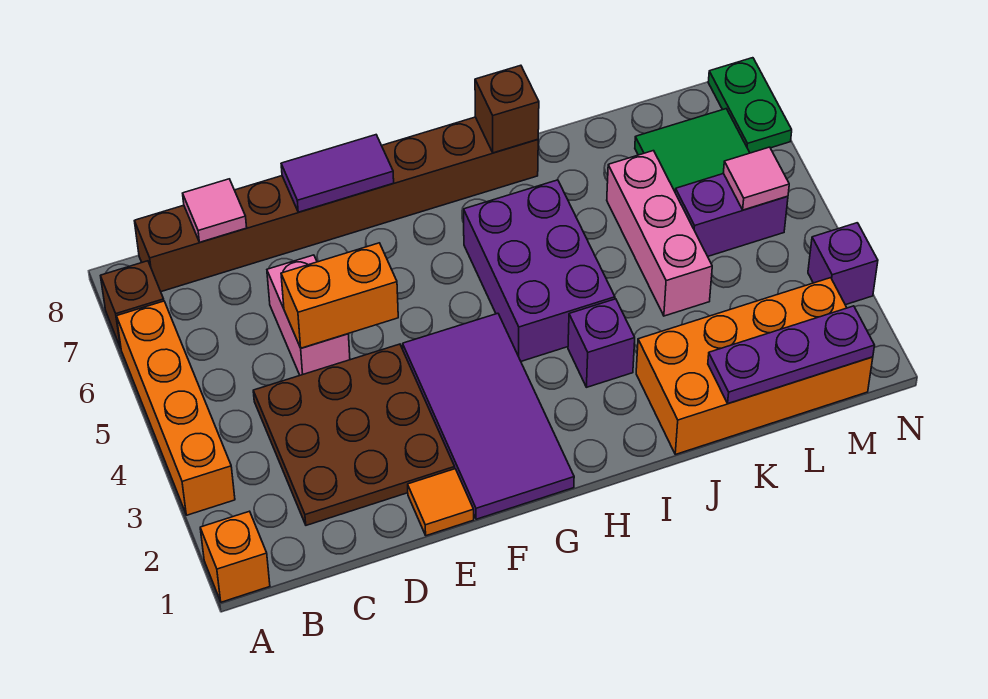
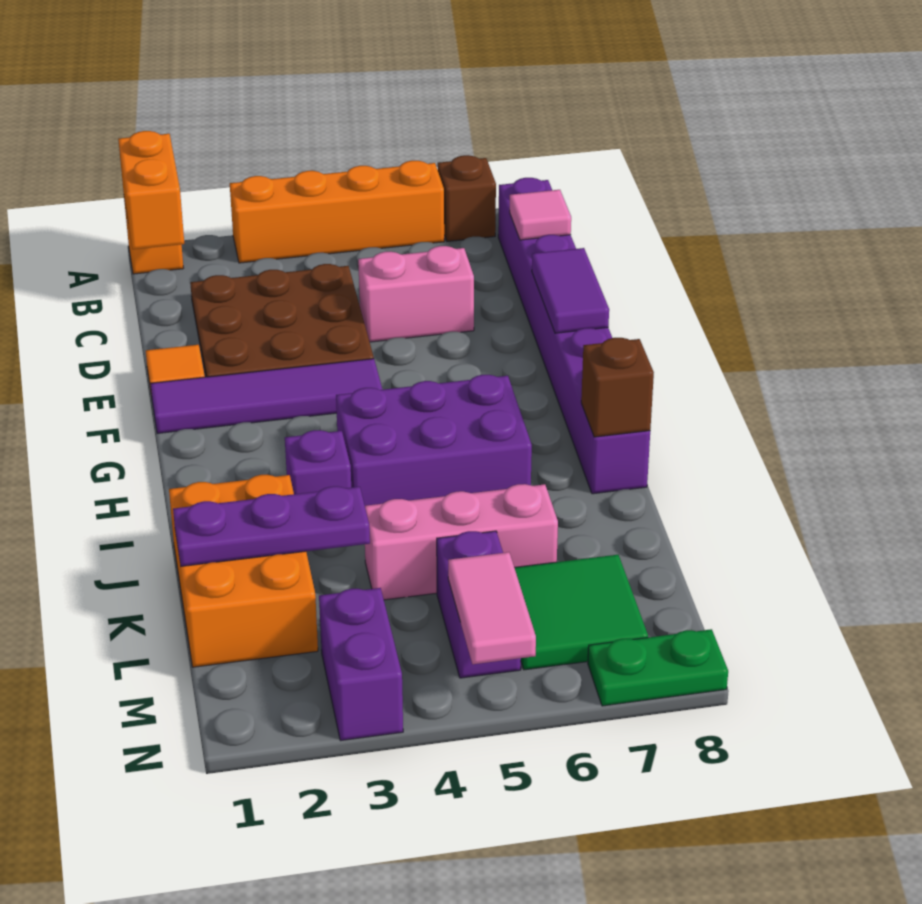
brown 1x8 brick [135,117,538,292] -> purple 1x8 brick [498,178,650,494]
orange 1x2 brick [281,243,398,348] -> orange 1x2 brick moved to [118,131,184,249]
purple 2x4 tile [403,313,574,519] -> purple 1x4 tile [151,359,383,433]
orange 2x4 brick [636,278,873,454] -> orange 2x3 brick [169,475,318,667]
purple 1x3 plate [708,306,875,404] -> purple 1x3 plate turned to [173,486,370,566]
pink 1x1 tile [723,147,789,210] -> pink 1x2 tile [448,552,536,664]
purple 1x1 brick [808,223,878,305] -> purple 1x2 brick [319,588,403,741]

